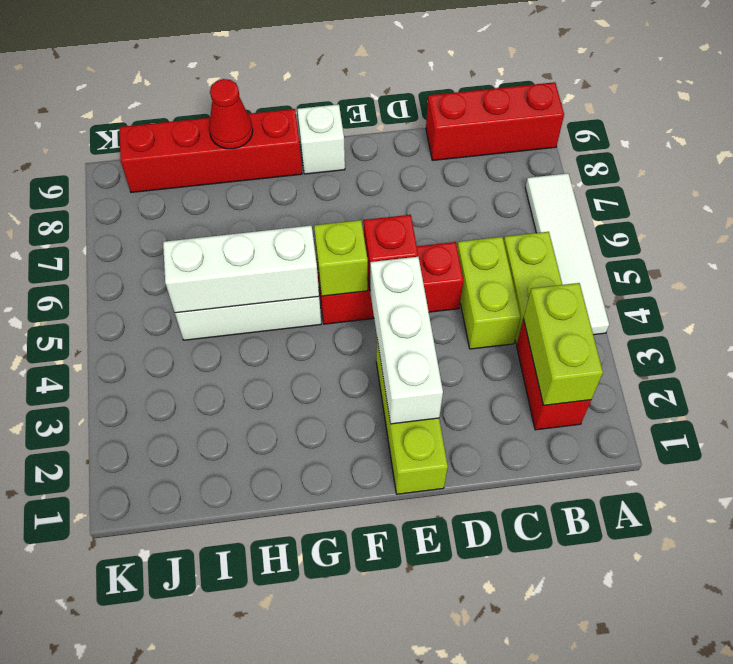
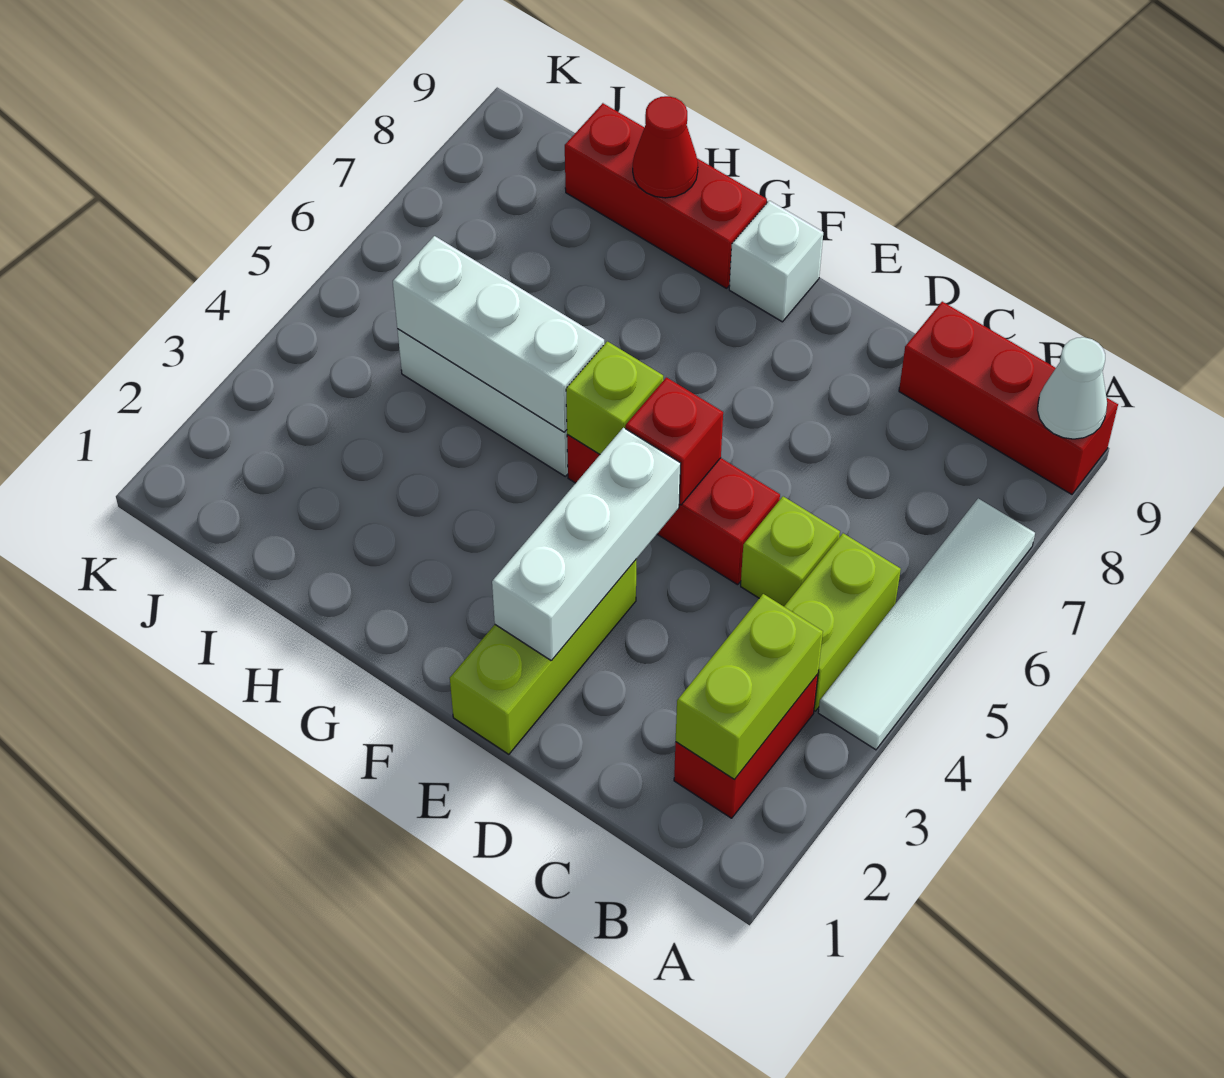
none -> white 1x1 cone [1038,337,1107,439]
lime 1x2 brick [457,237,521,349] -> lime 1x1 brick [741,496,840,606]
red 1x4 brick [119,109,302,192] -> red 1x3 brick [565,103,767,288]

